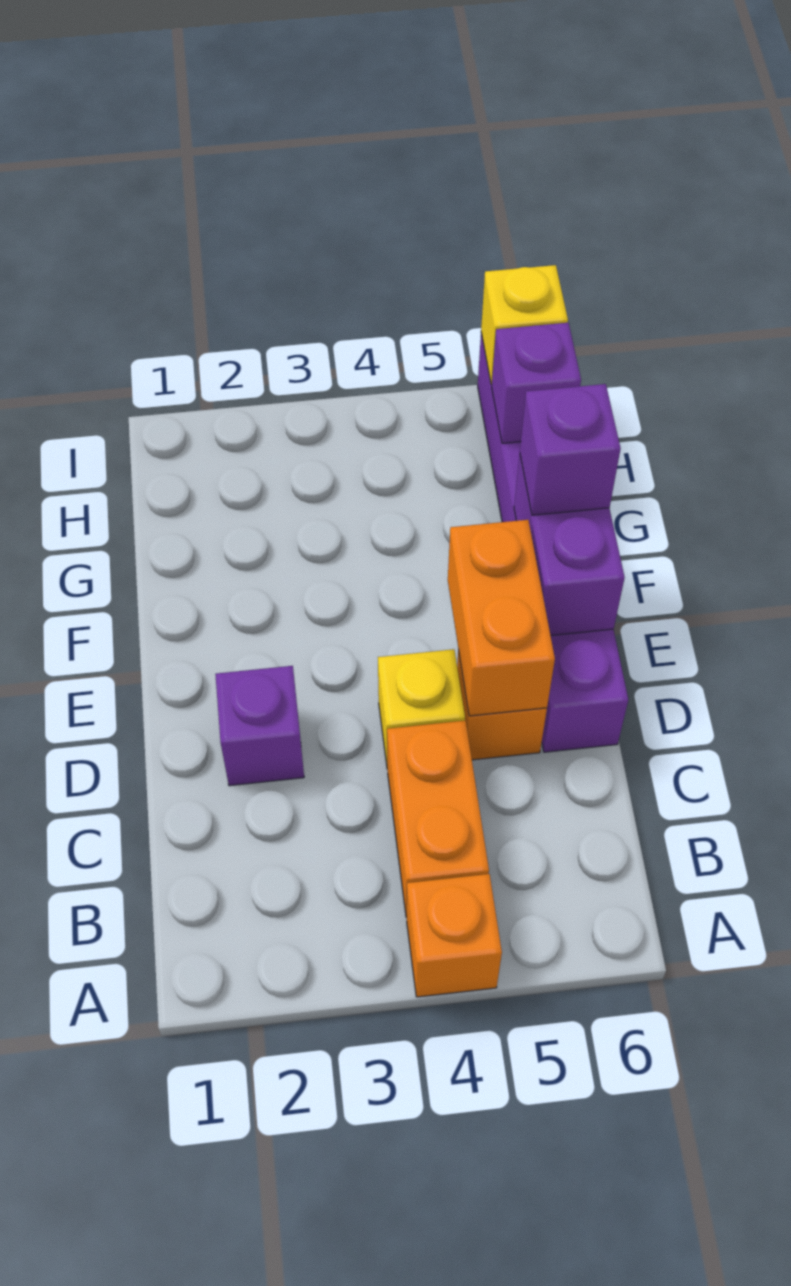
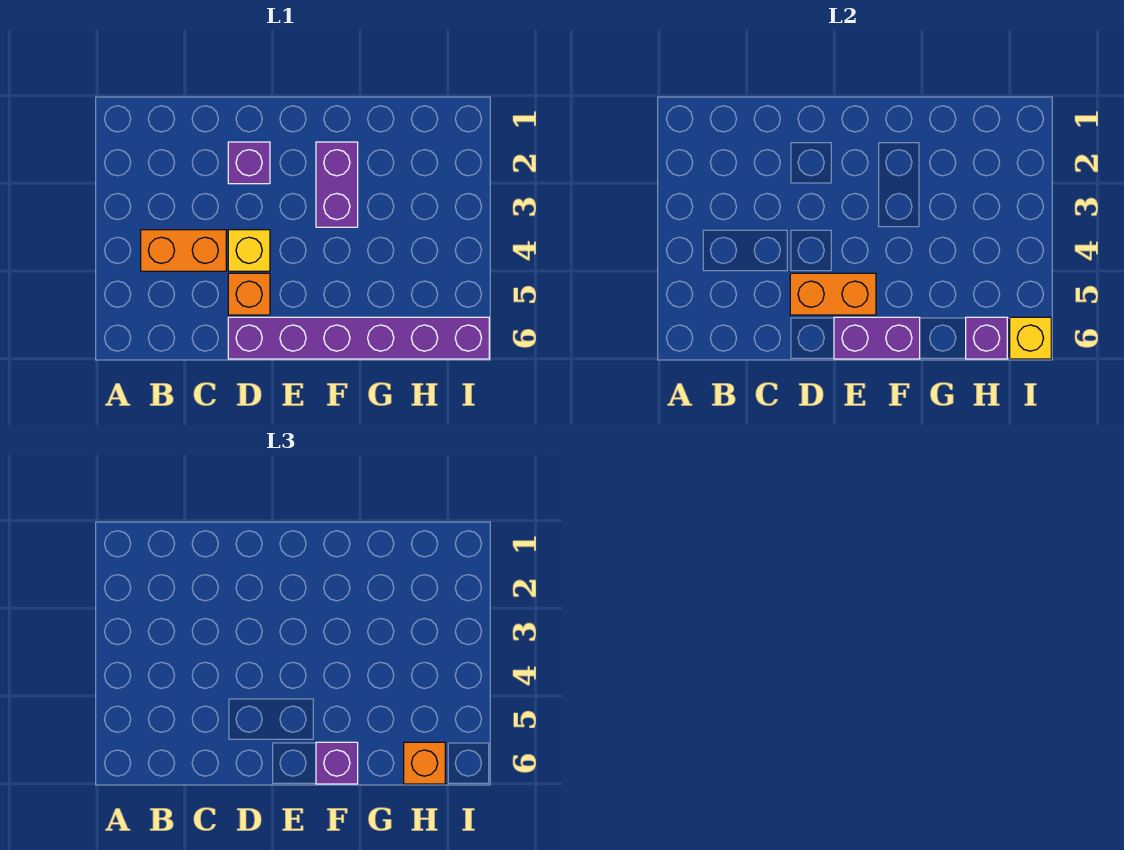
orange 1x1 brick [407,874,502,997] -> orange 1x1 brick moved to [404,742,445,784]
none -> purple 1x2 brick [316,142,358,227]

